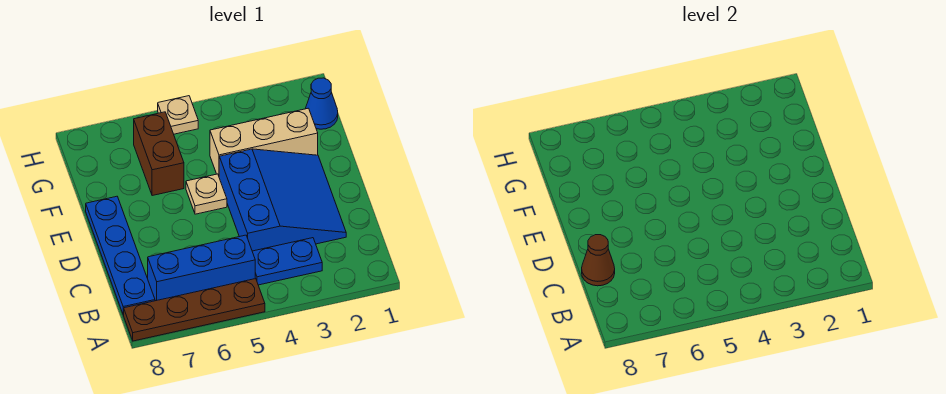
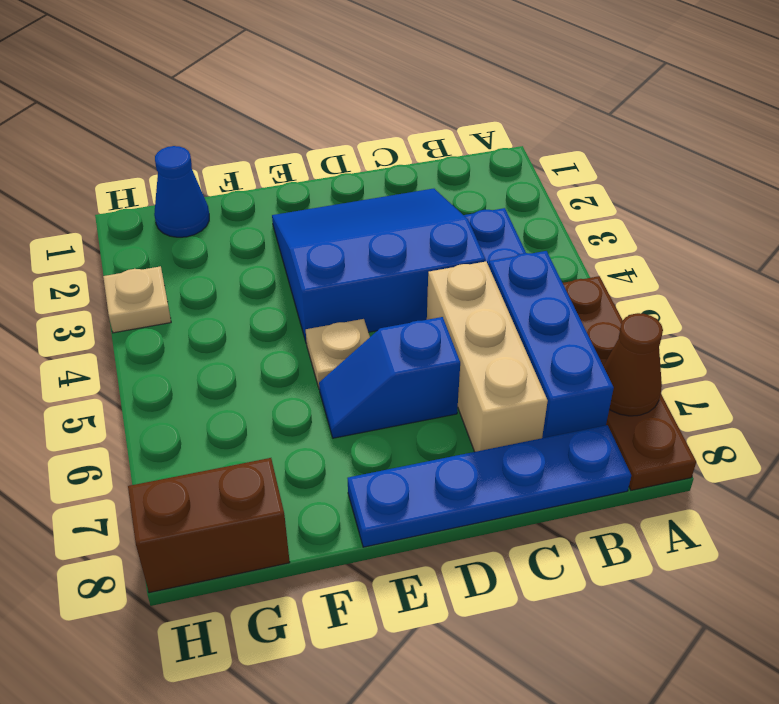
brown 1x1 cone [582,235,615,286] -> brown 1x1 cone moved to [603,313,663,416]
none -> blue 1x2 slope [319,317,460,438]
tan 1x3 brick [210,108,318,176] -> tan 1x3 brick moved to [427,261,548,452]
brown 1x2 brick [134,112,184,196] -> brown 1x2 brick moved to [128,458,290,593]
tan 1x1 plate [158,96,198,134] -> tan 1x1 plate moved to [103,266,171,333]

